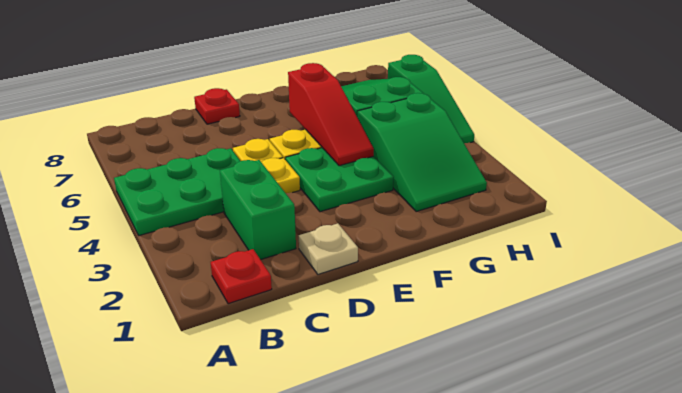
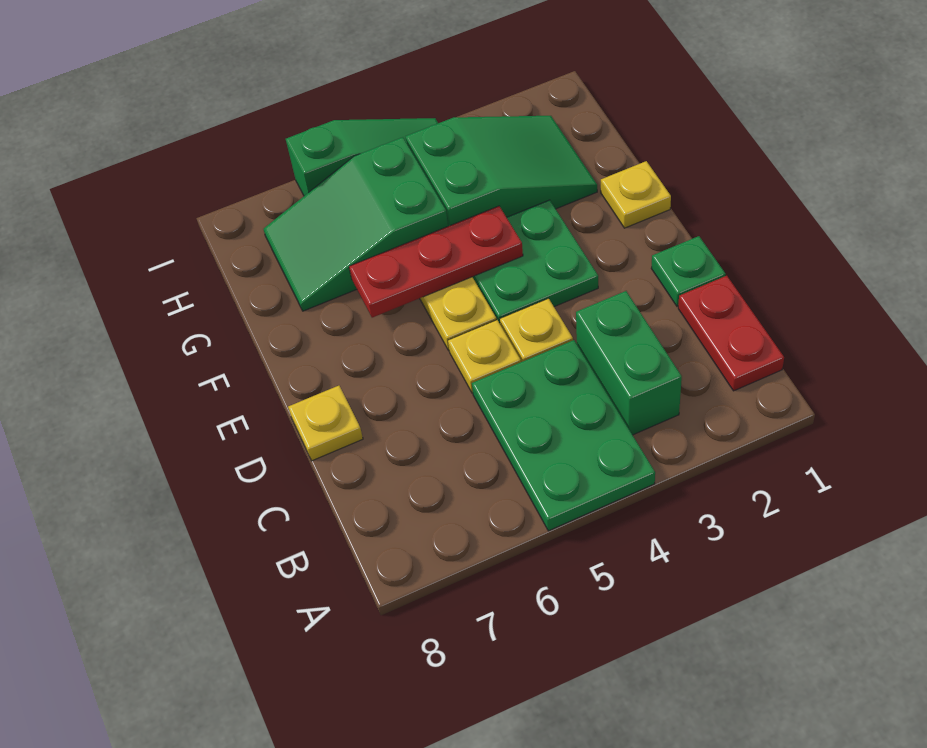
red 1x1 plate [211,249,272,304] -> red 1x2 plate [678,276,784,391]
green 1x2 brick [220,160,296,260] -> green 1x2 brick turned to [576,291,682,435]
tan 1x1 plate [299,223,358,274] -> green 1x1 plate [651,236,725,306]
red 1x1 plate [194,88,240,124] -> yellow 1x1 plate [288,386,363,461]
none -> yellow 1x1 plate [601,161,671,228]
red 1x3 slope [288,63,374,166] -> red 1x3 plate [349,206,523,318]

